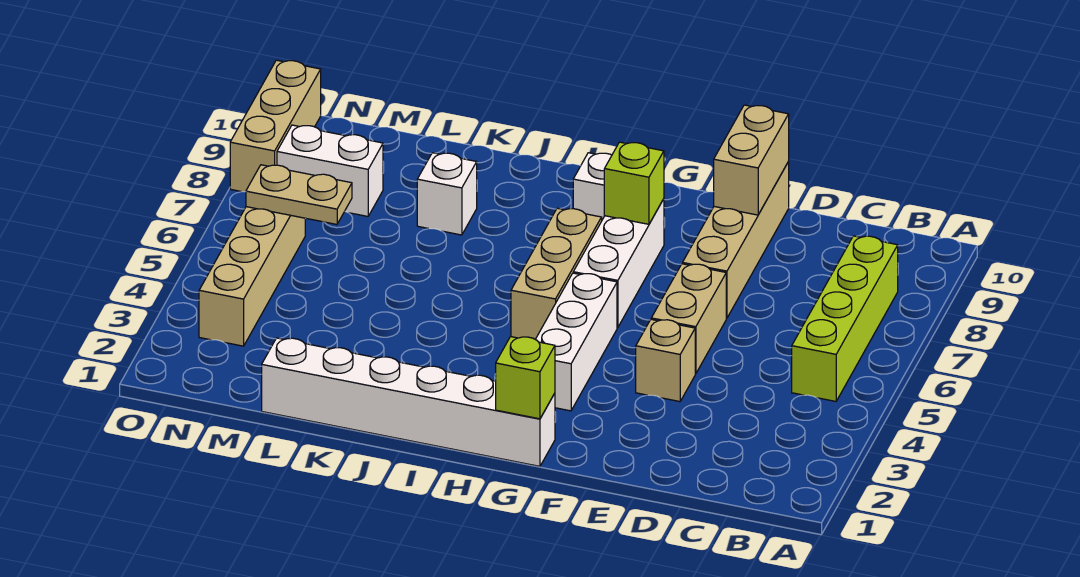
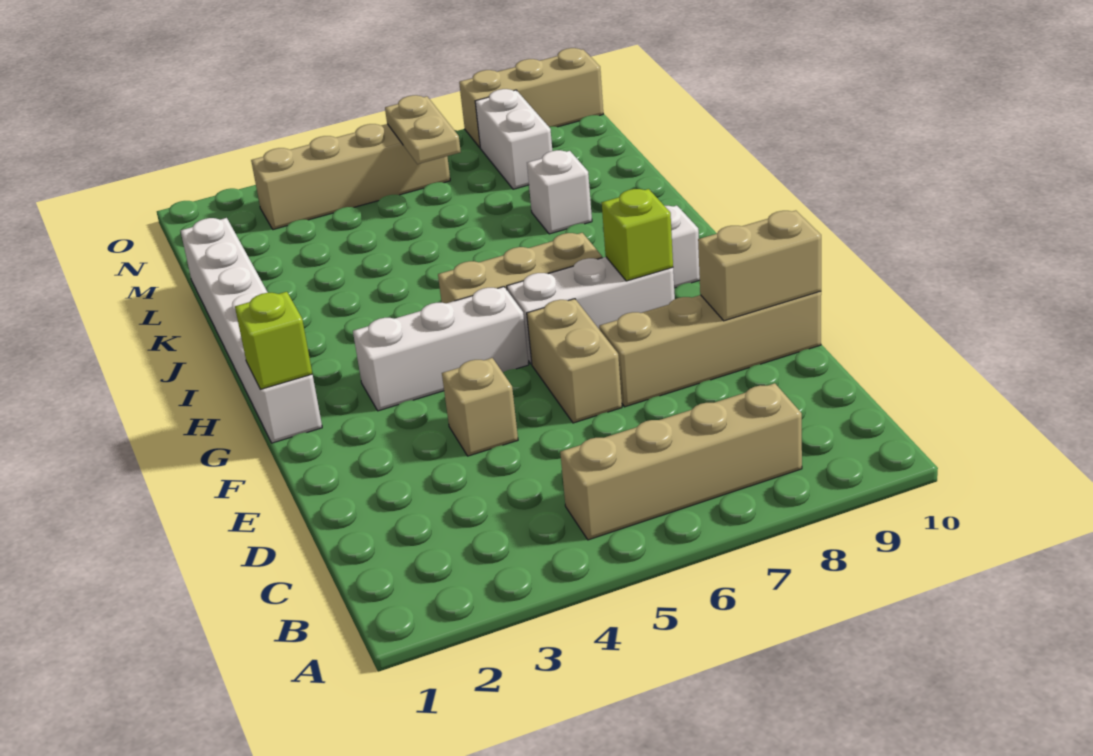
lime 1x4 brick [792,236,898,401] -> tan 1x4 brick [560,383,802,540]
tan 1x2 brick [651,264,726,374] -> tan 1x2 brick turned to [527,299,622,423]

